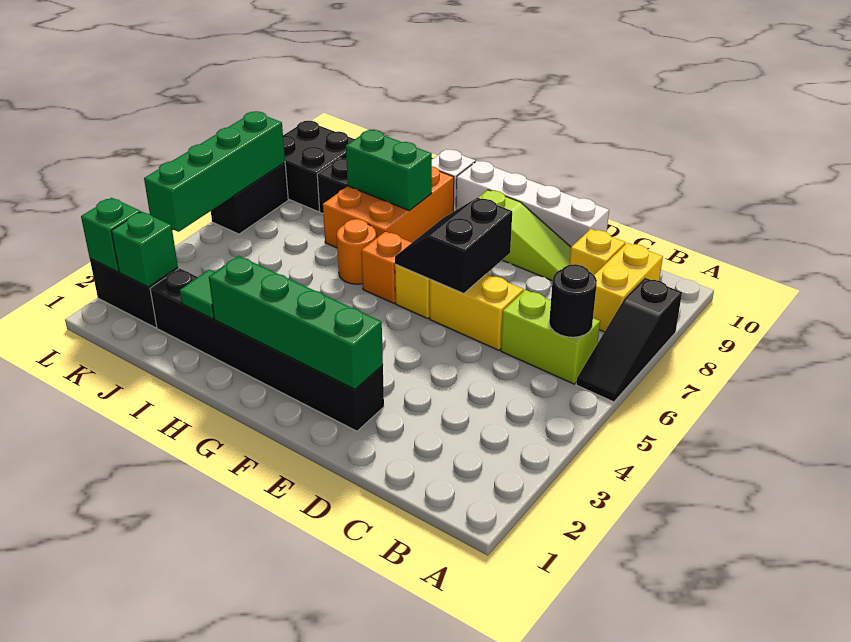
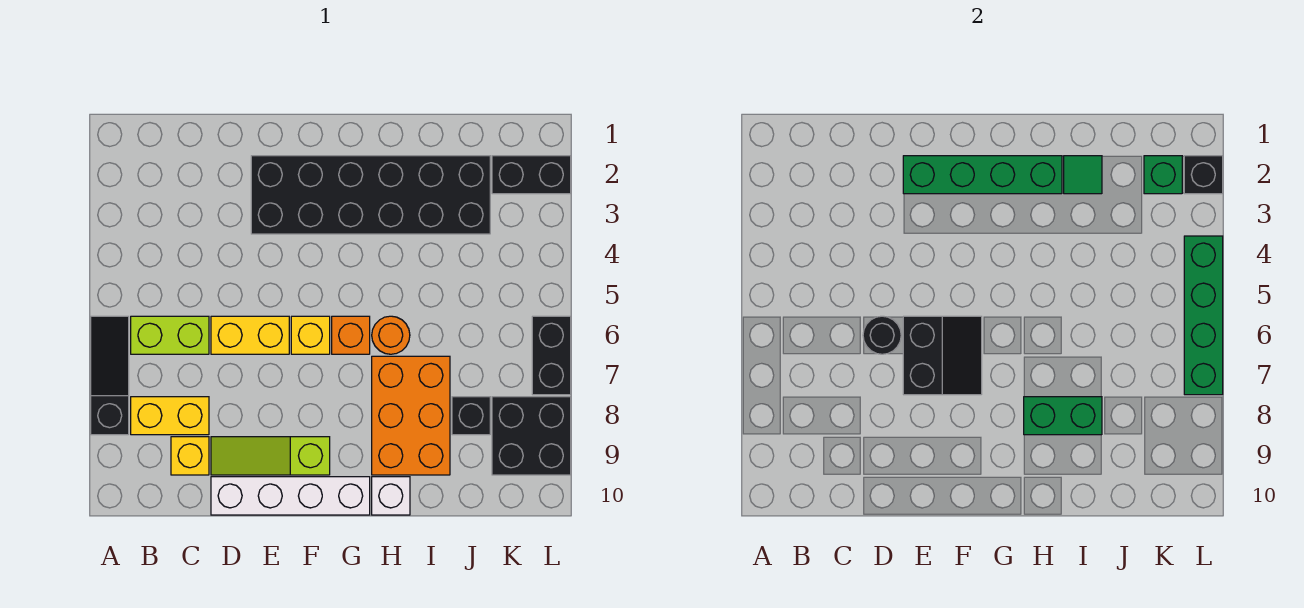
black 1x1 round brick [549,264,597,337] -> black 1x1 round brick moved to [863,316,901,354]
yellow 1x2 brick [593,243,663,332] -> yellow 1x2 brick turned to [131,397,209,435]
black 1x6 brick [150,268,384,431] -> black 2x6 brick [251,156,490,234]
green 1x1 brick [81,198,140,272] -> black 1x1 brick [1184,156,1223,194]

